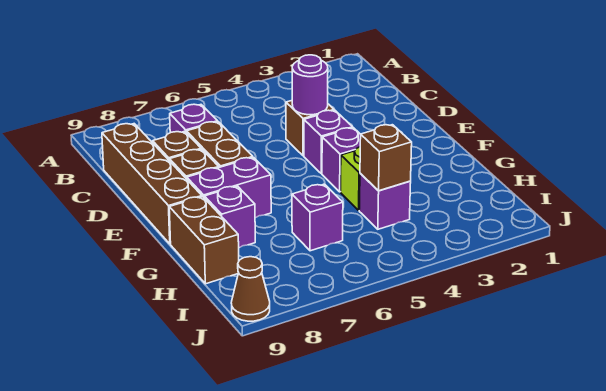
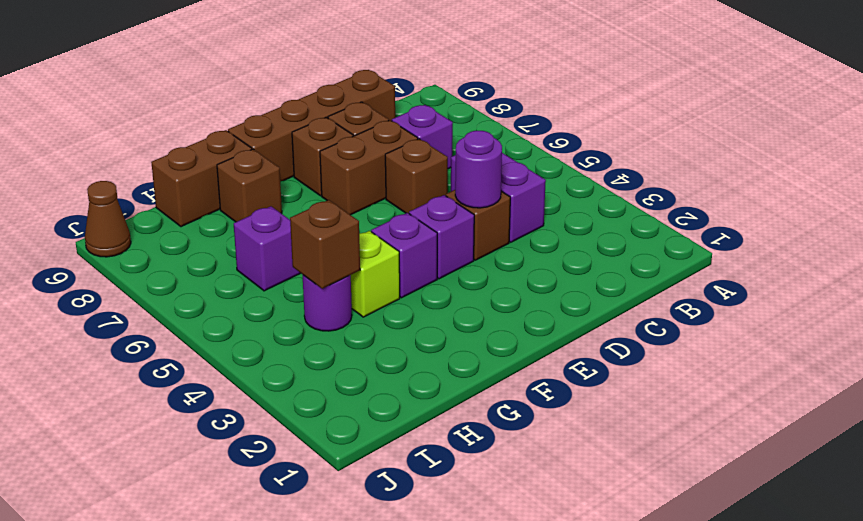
none -> brown 1x1 brick [385,139,448,213]
purple 1x2 brick [187,157,271,218] -> purple 1x2 brick moved to [451,153,546,242]
purple 1x1 brick [204,186,255,248] -> brown 1x1 brick [217,149,282,222]
purple 1x1 brick [359,173,411,229] -> purple 1x1 round brick [302,274,352,331]

